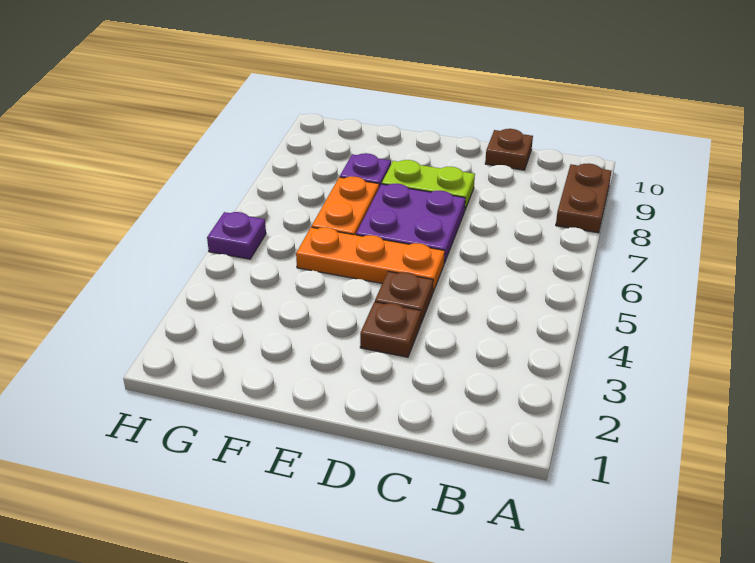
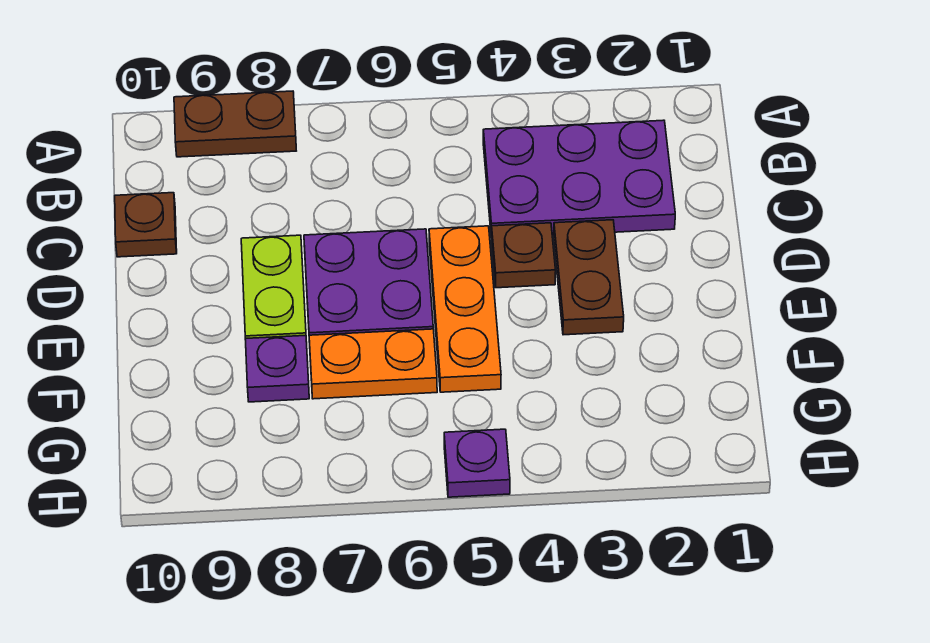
none -> purple 2x3 plate [483,120,675,238]
brown 1x1 plate [360,302,421,357] -> brown 1x2 plate [554,220,624,335]

